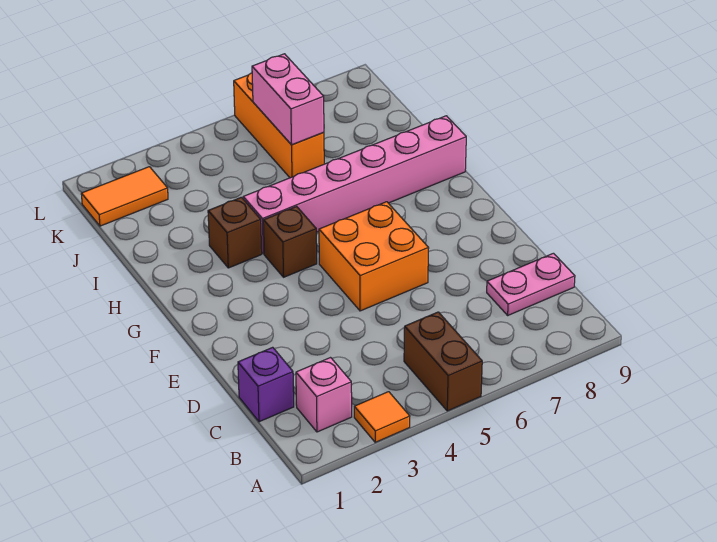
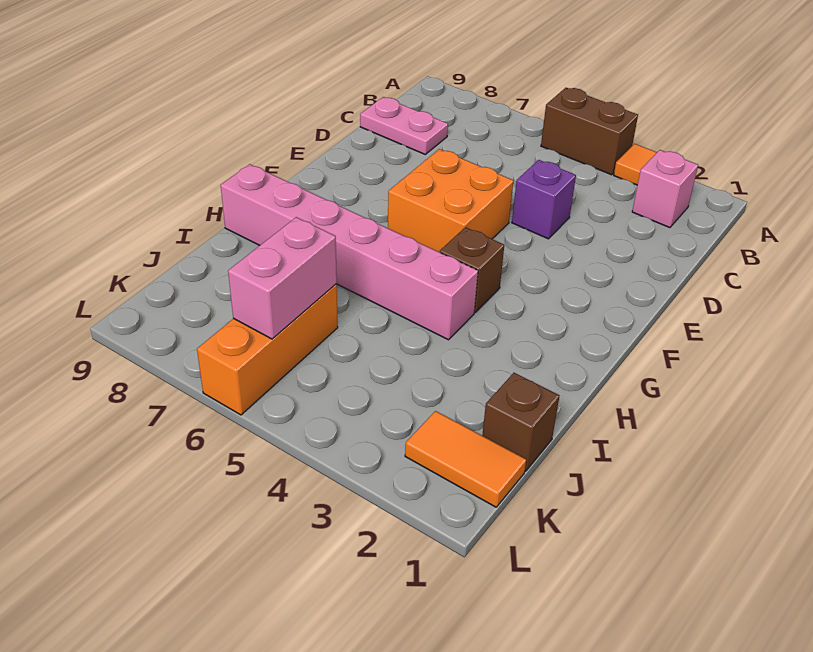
brown 1x2 brick [404,312,482,411] -> brown 1x2 brick turned to [541,88,638,175]
purple 1x1 brick [238,347,294,422] -> purple 1x1 brick moved to [512,160,576,239]
brown 1x1 brick [208,197,262,268] -> brown 1x1 brick moved to [482,373,559,471]

